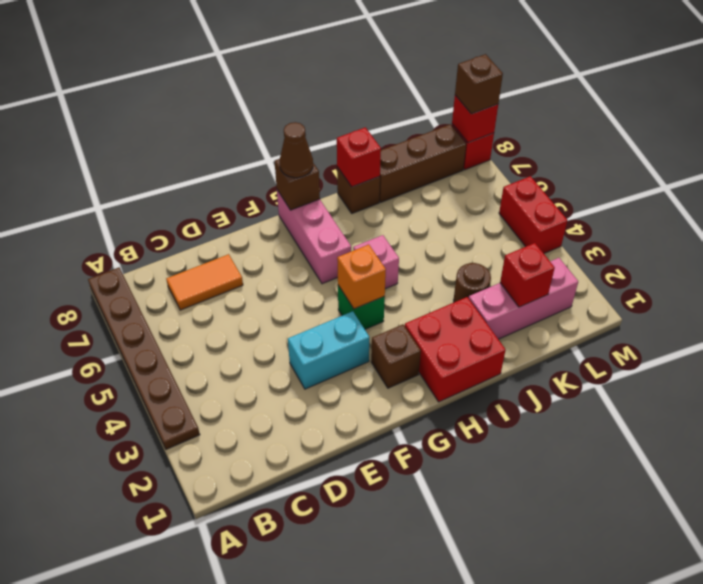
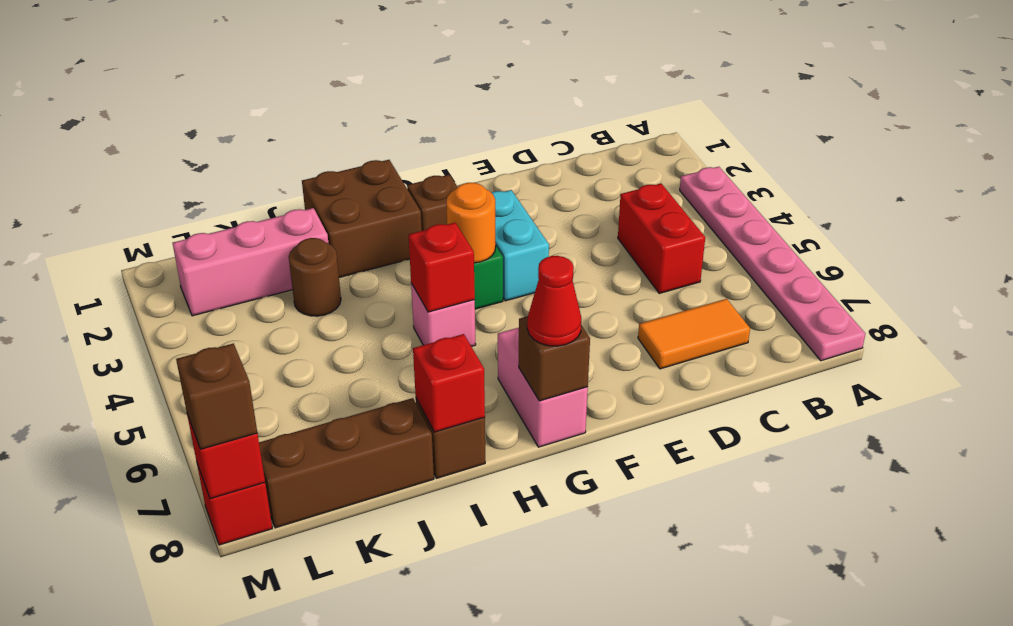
brown 1x6 plate [88,268,200,449] -> pink 1x6 plate [680,167,865,361]
cyan 1x2 brick [288,311,369,389] -> cyan 1x2 brick turned to [491,190,549,301]
orange 1x1 brick [337,245,386,309] -> orange 1x1 round brick [446,183,496,263]
pink 1x3 brick [277,190,351,284] -> pink 1x2 brick [498,328,588,447]
brown 1x1 cone [280,122,313,178] -> red 1x1 cone [527,256,581,346]
red 2x2 brick [405,297,505,402] -> brown 2x2 brick [302,160,422,278]
red 1x1 brick [500,243,555,307] -> red 1x1 brick moved to [409,223,475,312]
red 1x2 brick [499,176,568,253] -> red 1x2 brick moved to [618,184,705,293]

